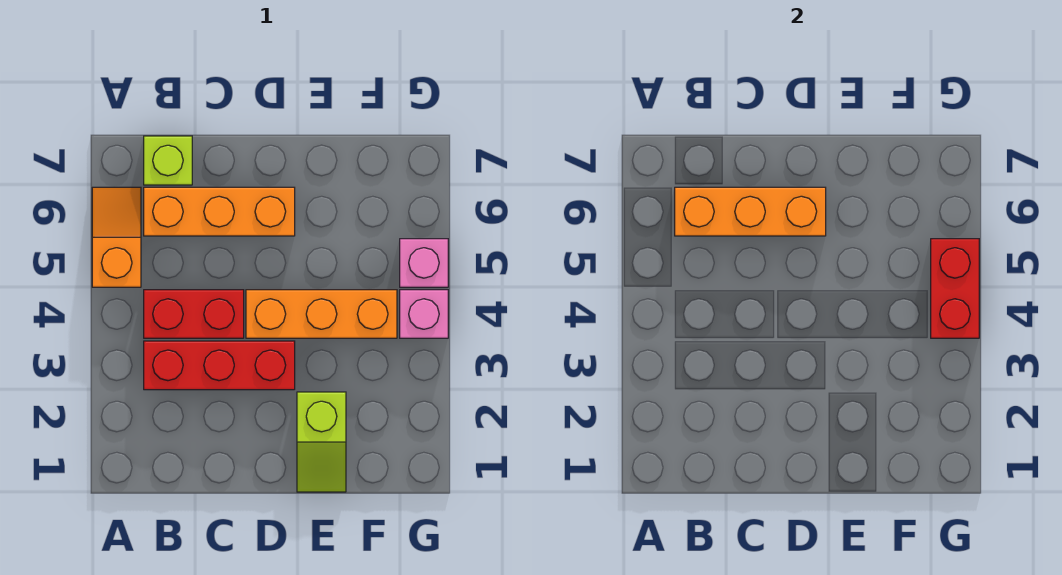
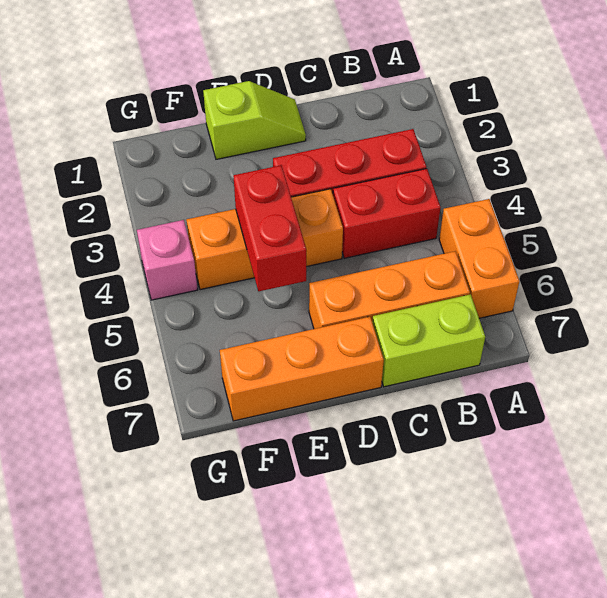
orange 1x2 slope [92,187,141,287] -> orange 1x2 brick [439,199,519,318]
orange 1x3 brick [675,187,826,236] -> orange 1x3 brick moved to [220,317,384,421]
lime 1x1 brick [144,136,192,185] -> lime 1x2 brick [372,294,485,387]
lime 1x2 slope [297,392,346,492] -> lime 1x2 slope turned to [203,81,306,159]
red 1x2 brick [931,239,979,338] -> red 1x2 brick moved to [233,165,306,291]
pink 1x1 brick [400,239,448,287] -> none

